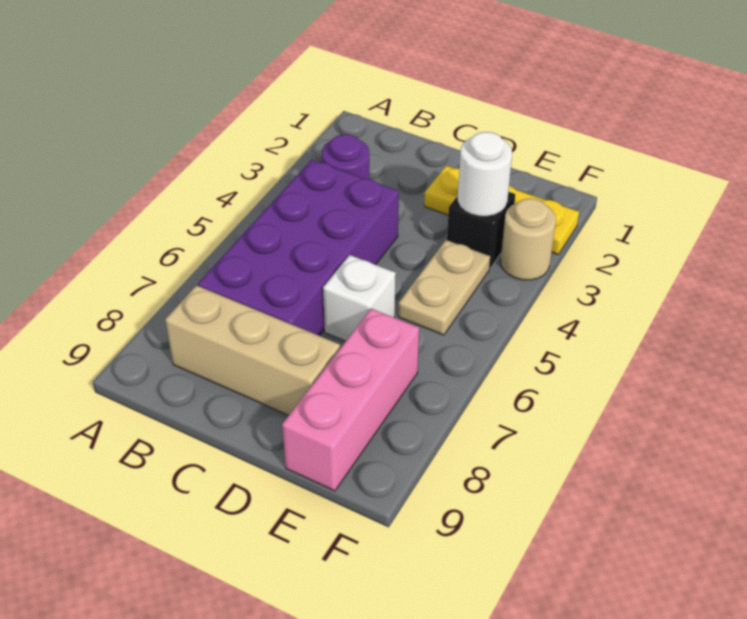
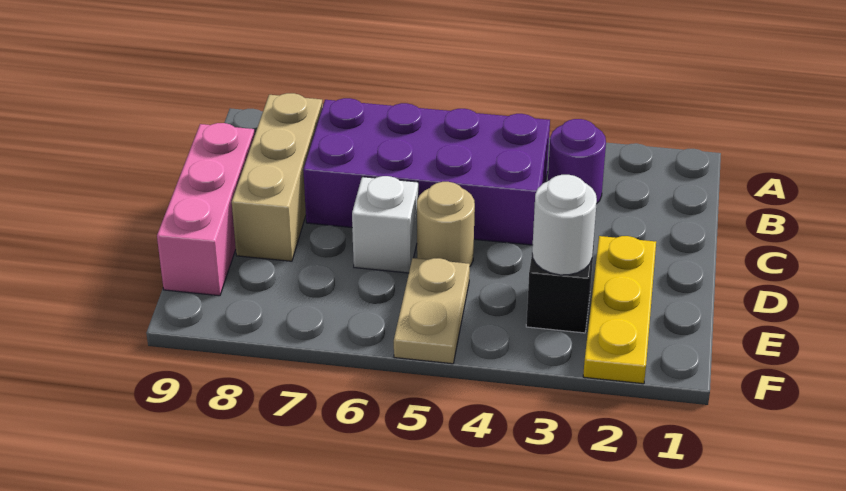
tan 1x2 plate [398,240,490,335] -> tan 1x2 plate turned to [394,258,470,364]
pink 1x3 brick [282,309,419,491] -> pink 1x3 brick turned to [157,123,255,296]
tan 1x1 round brick [501,198,556,280] -> tan 1x1 round brick moved to [417,182,475,266]

